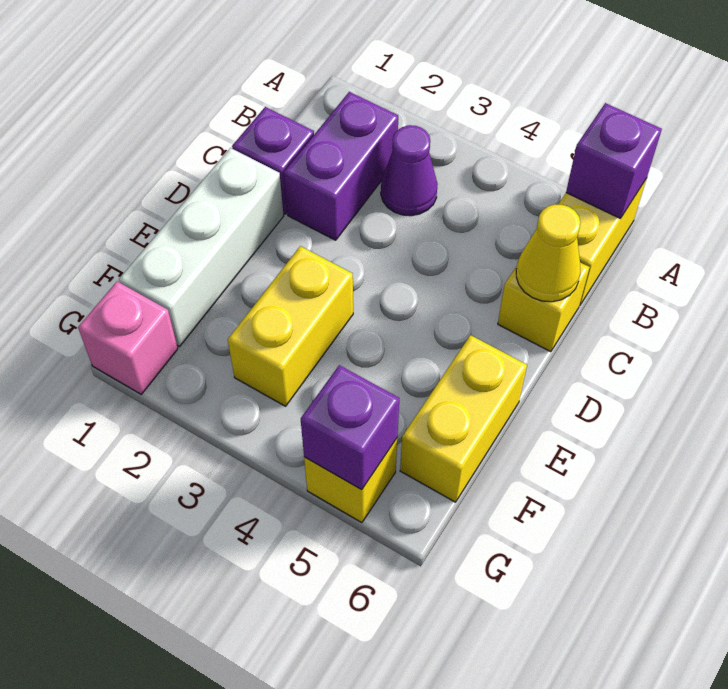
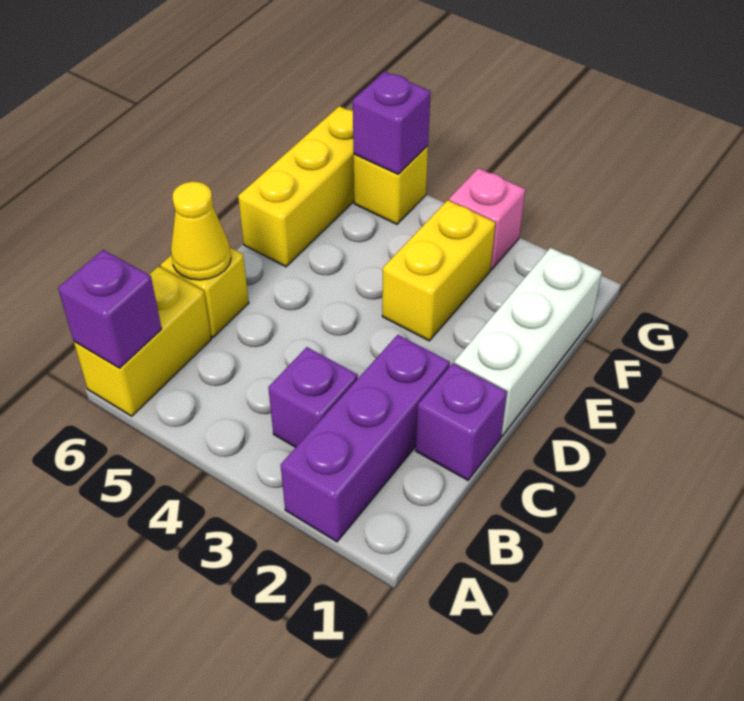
purple 1x2 brick [284,92,398,240] -> purple 1x3 brick [281,335,450,542]
purple 1x1 cone [381,125,438,216] -> purple 1x1 brick [268,347,358,447]
yellow 1x2 brick [400,335,527,502] -> yellow 1x3 brick [238,106,354,267]
pink 1x1 brick [78,282,178,394] -> pink 1x1 brick moved to [449,168,526,270]

